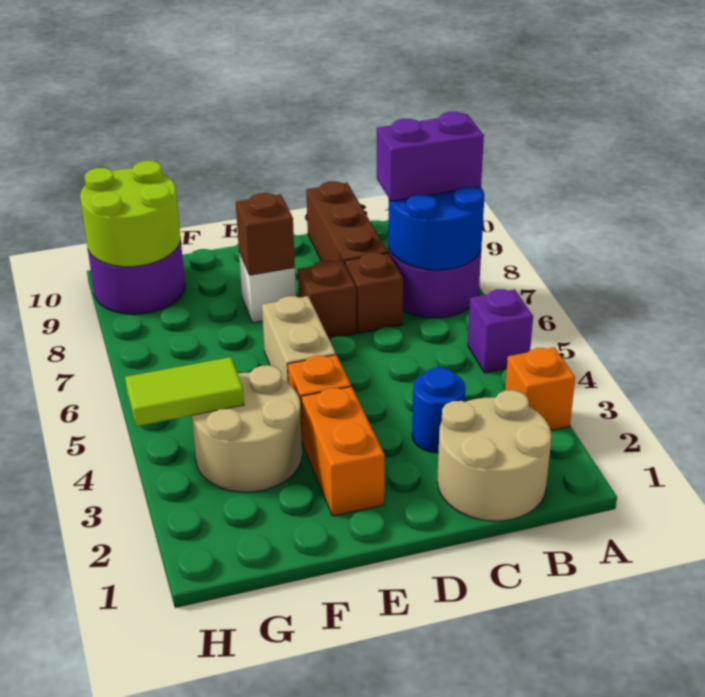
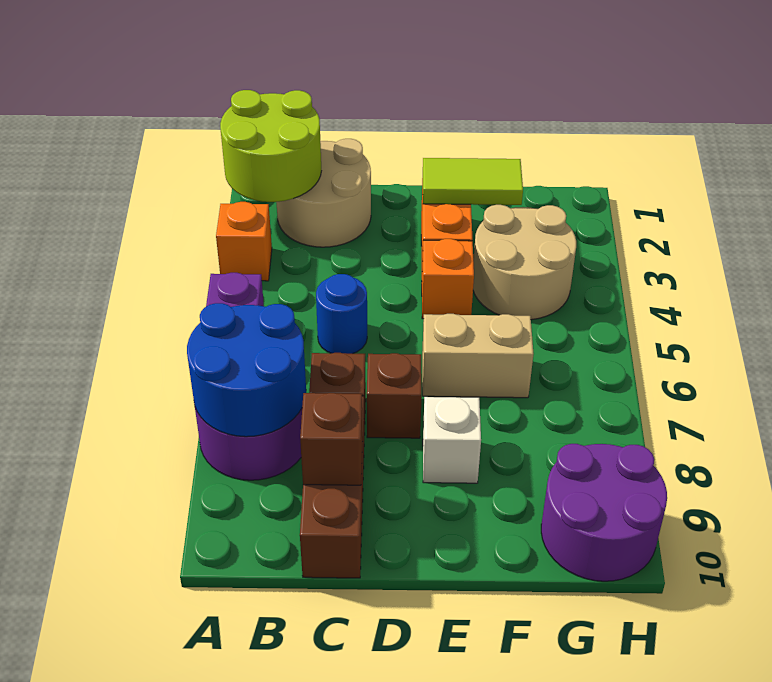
purple 1x2 brick [377,112,484,201] -> none
blue 1x1 round brick [412,368,466,453] -> blue 1x1 round brick moved to [316,274,367,354]
tan 1x2 brick [262,296,336,383] -> tan 1x2 brick turned to [422,314,534,398]
brown 1x1 brick [236,193,295,275] -> brown 1x1 brick moved to [300,393,363,485]
lime 1x2 tile [125,357,244,426] -> lime 1x2 tile moved to [423,158,523,205]
lime 2x2 round brick [80,161,181,267] -> lime 2x2 round brick moved to [220,90,321,202]

